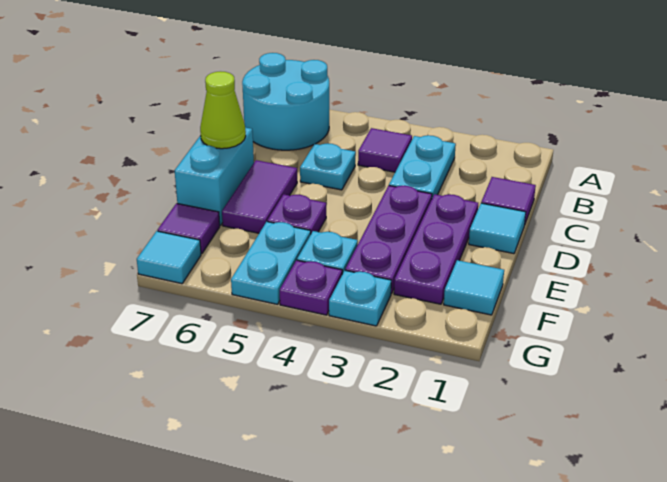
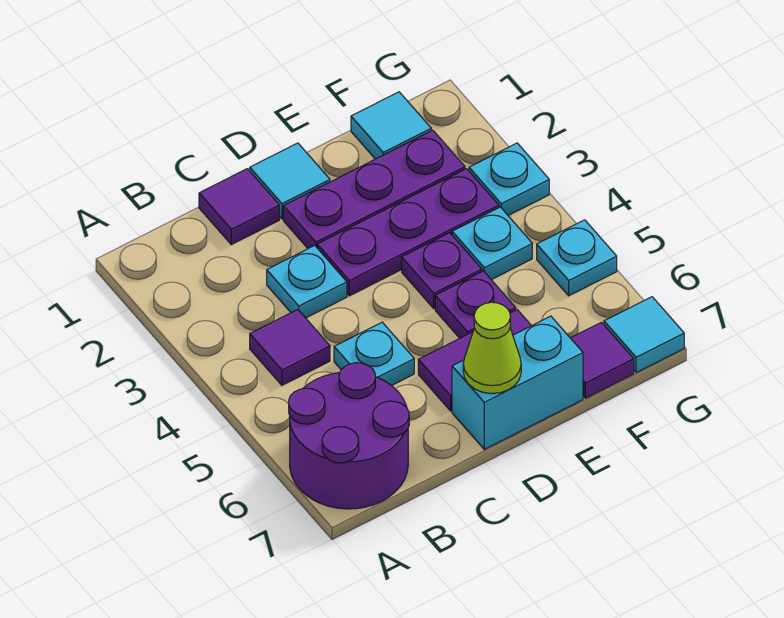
cyan 2x2 round brick [242,53,329,150] -> purple 2x2 round brick [289,363,409,509]
cyan 1x2 plate [389,135,456,198] -> cyan 1x1 plate [267,245,347,318]
cyan 1x2 plate [231,222,311,304] -> cyan 1x1 plate [537,220,617,296]
purple 1x1 plate [280,260,342,315] -> purple 1x1 plate moved to [402,233,482,308]

